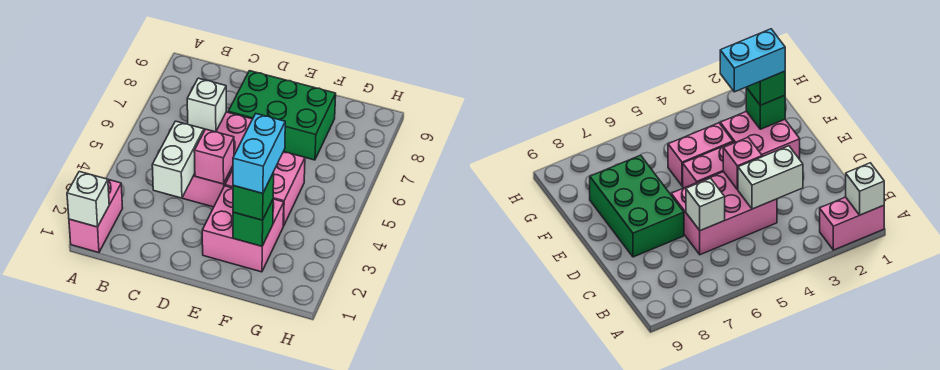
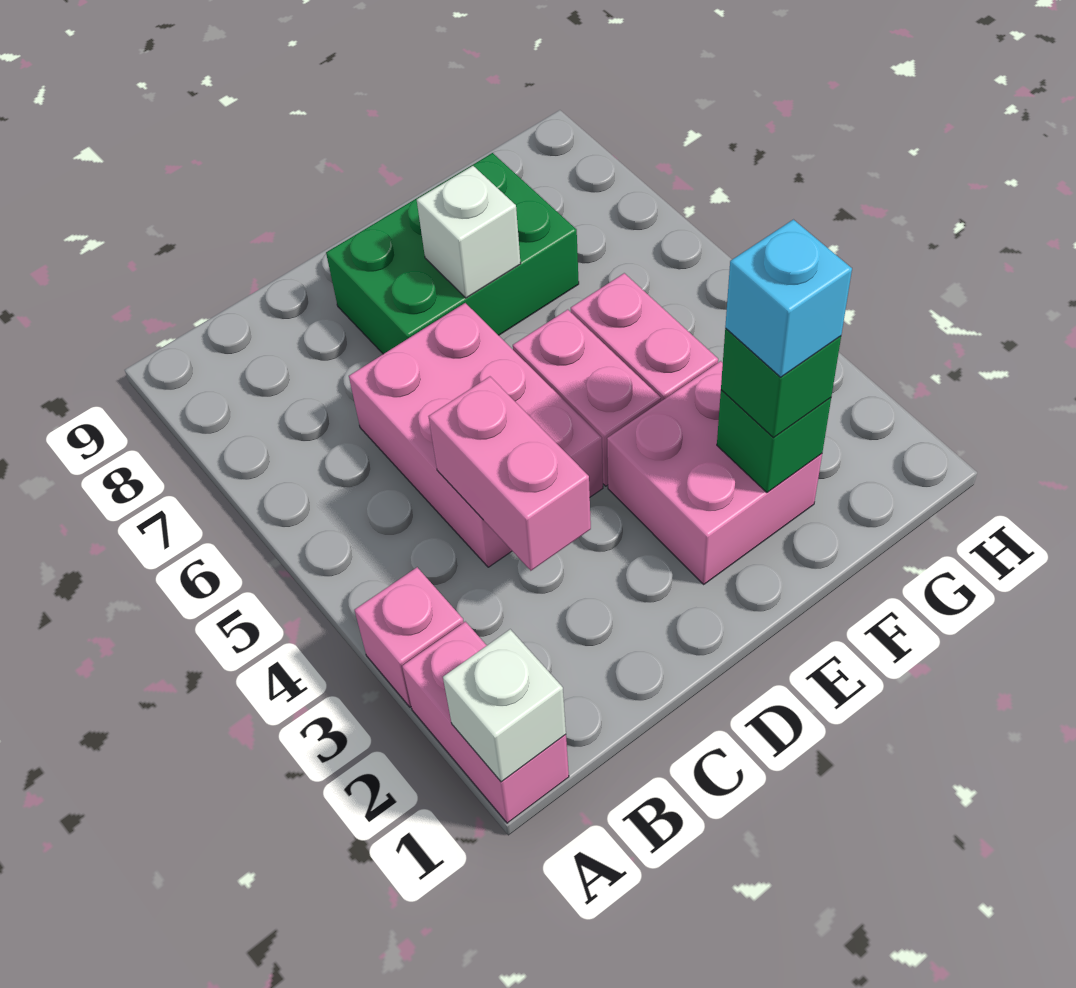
white 1x2 brick [152,121,204,198] -> pink 1x2 brick [429,377,591,571]
white 1x1 brick [187,78,226,132] -> white 1x1 brick moved to [417,166,521,298]
pink 1x1 brick [194,129,234,184] -> pink 1x1 brick moved to [355,567,464,707]
cyan 1x2 brick [233,114,285,193] -> cyan 1x1 brick [725,220,852,377]

